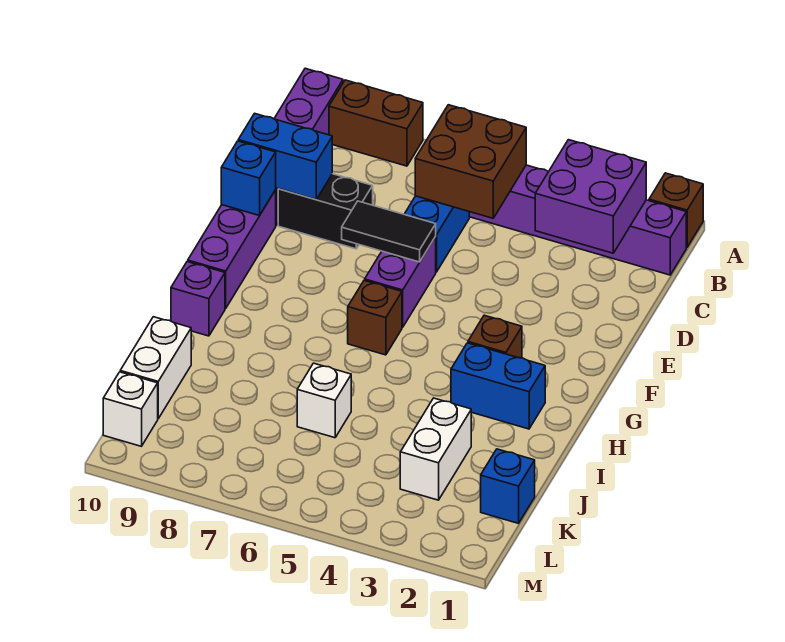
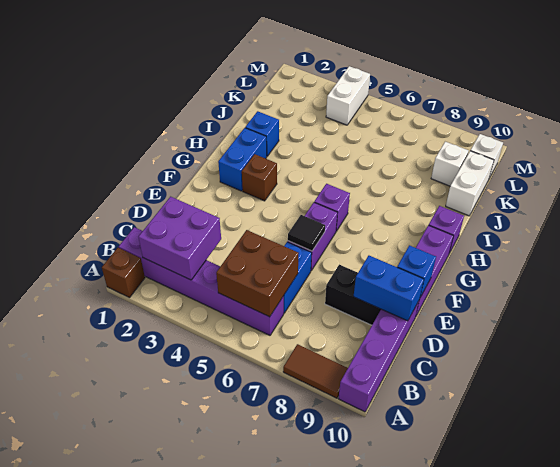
brown 1x2 brick [329,80,423,166] -> brown 1x2 tile [283,344,348,398]
black 1x2 tile [342,201,436,262] -> black 1x1 tile [288,215,325,251]
brown 1x1 brick [348,280,402,355] -> purple 1x1 brick [314,184,350,231]
blue 1x2 brick [451,343,545,429] -> blue 1x2 brick turned to [218,128,267,191]
white 1x2 brick [400,398,471,500] -> white 1x2 brick moved to [326,66,370,125]
white 1x1 brick [297,363,351,438] -> white 1x1 brick moved to [431,142,469,186]
blue 1x1 brick [481,449,535,523] -> blue 1x1 brick moved to [245,111,279,156]

